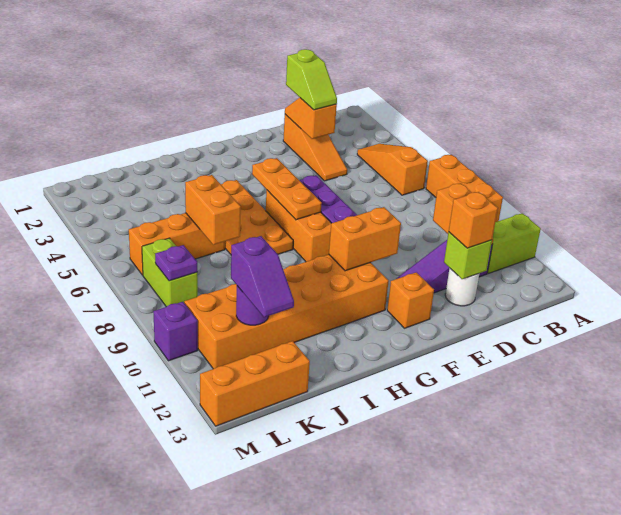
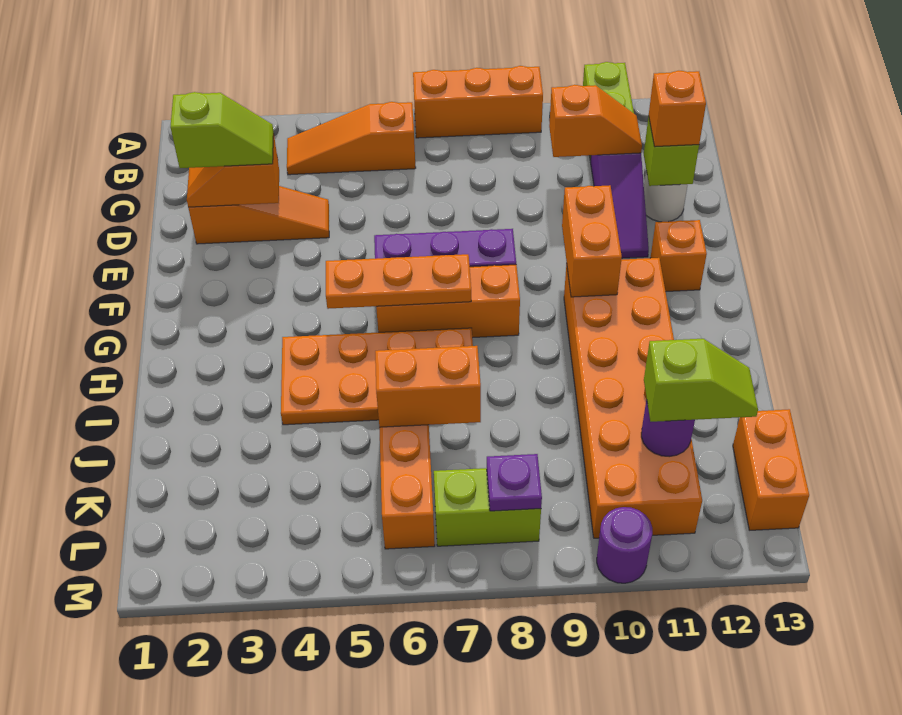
purple 1x2 slope [231,236,294,317] -> lime 1x2 slope [644,339,758,422]
orange 1x3 brick [200,341,310,426] -> orange 1x2 brick [733,409,809,530]
purple 1x1 brick [153,302,198,361] -> purple 1x1 round brick [597,507,652,583]

